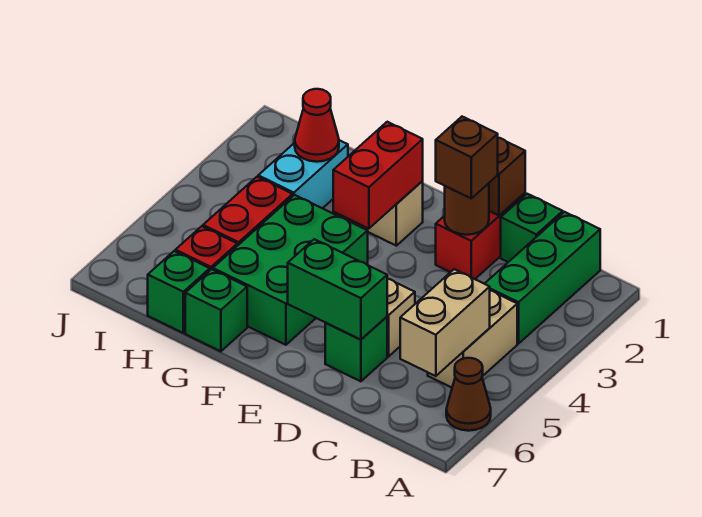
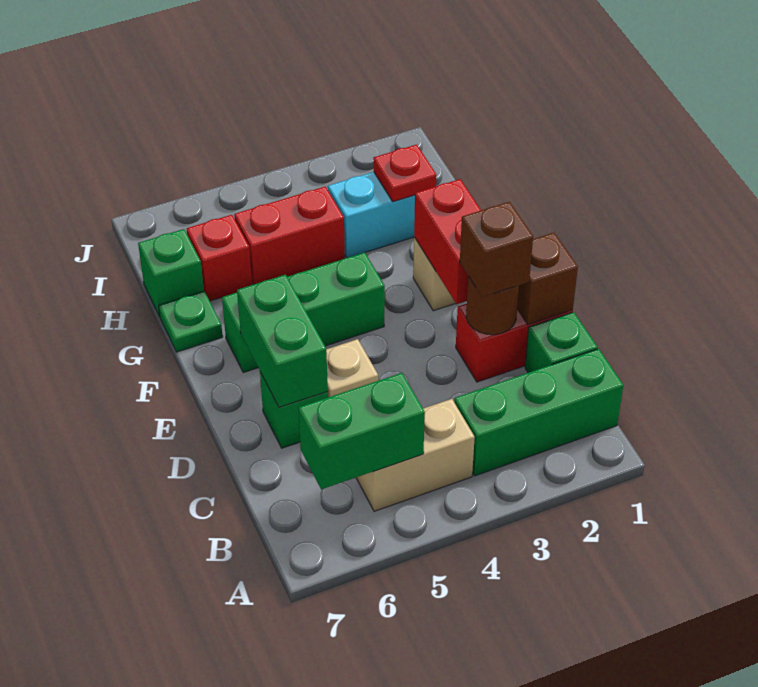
brown 1x1 cone [446,358,491,431] -> none
tan 1x2 brick [400,269,490,376] -> green 1x2 brick [299,373,425,490]
red 1x2 brick [333,122,423,229] -> red 1x2 brick turned to [414,179,481,304]
green 2x3 brick [213,195,368,345] -> green 1x3 brick [222,253,385,373]
green 1x1 brick [185,269,247,351] -> green 1x1 plate [159,291,223,352]
red 1x1 cone [295,89,339,162] -> red 1x1 plate [373,145,437,202]

